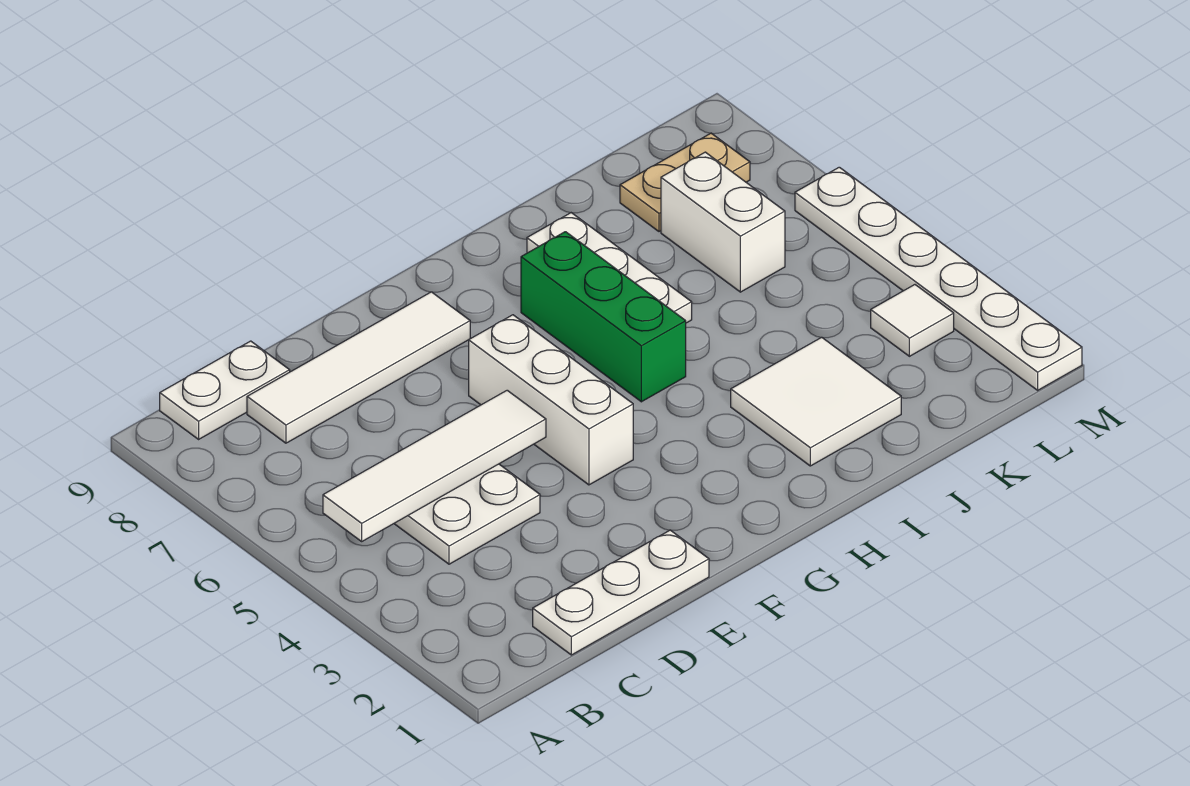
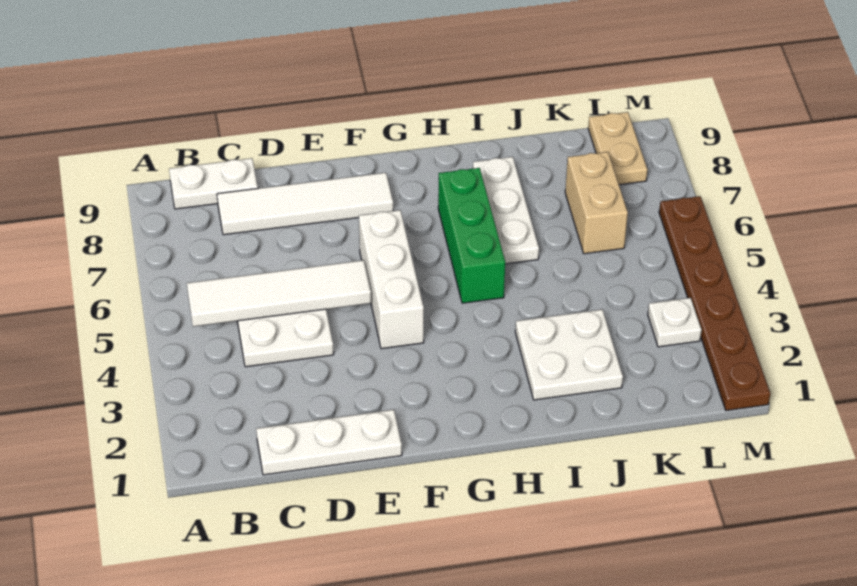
white 2x2 tile [731,337,901,466] -> white 2x2 plate [515,309,623,400]
white 1x2 brick [661,152,785,292] -> tan 1x2 brick [565,152,628,254]
tan 1x2 plate [620,133,750,231] -> tan 1x2 plate turned to [588,112,647,185]
white 1x1 tile [871,285,954,356] -> white 1x1 plate [648,298,701,347]
white 1x6 plate [795,167,1082,390] -> brown 1x6 plate [659,196,770,411]

